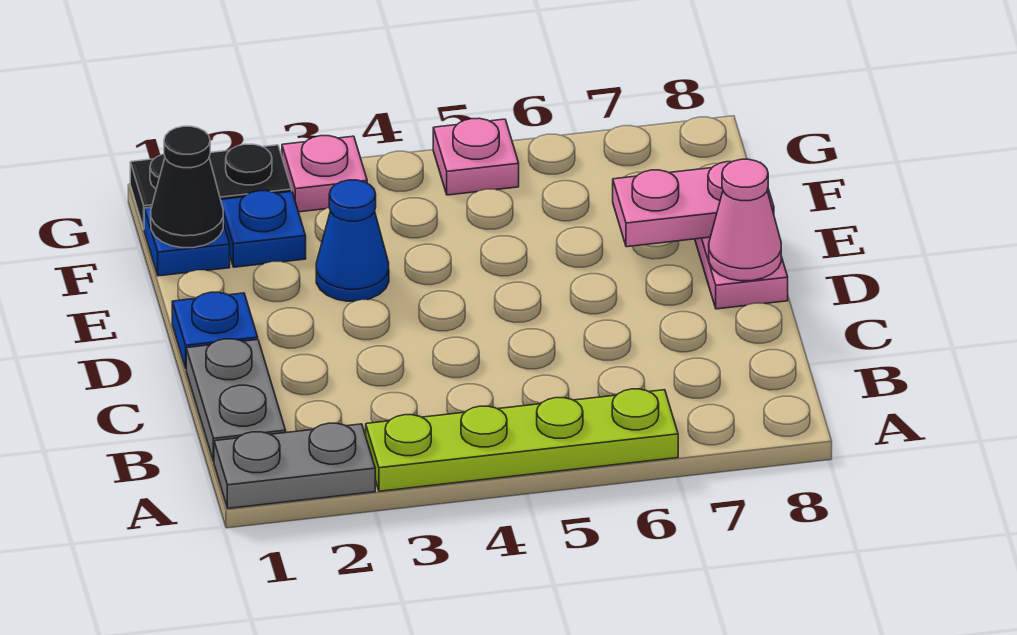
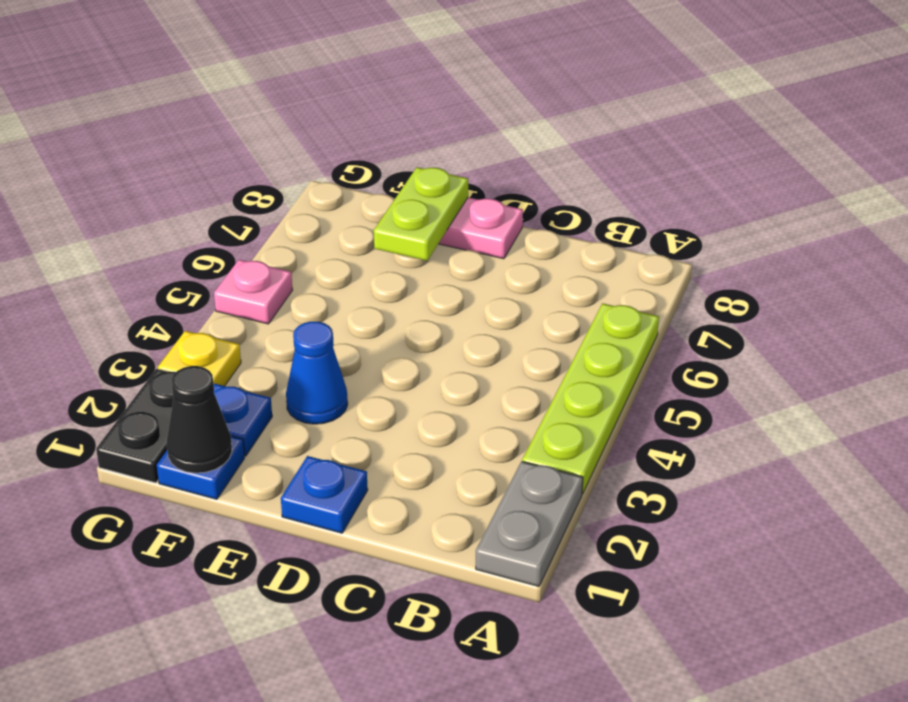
grey 1x2 plate [186,339,286,462] -> none
pink 1x1 cone [709,159,781,281] -> none
pink 1x2 plate [613,162,774,247] -> lime 1x2 plate [374,167,468,261]
pink 1x1 plate [282,136,367,212] -> yellow 1x1 plate [158,331,241,386]

